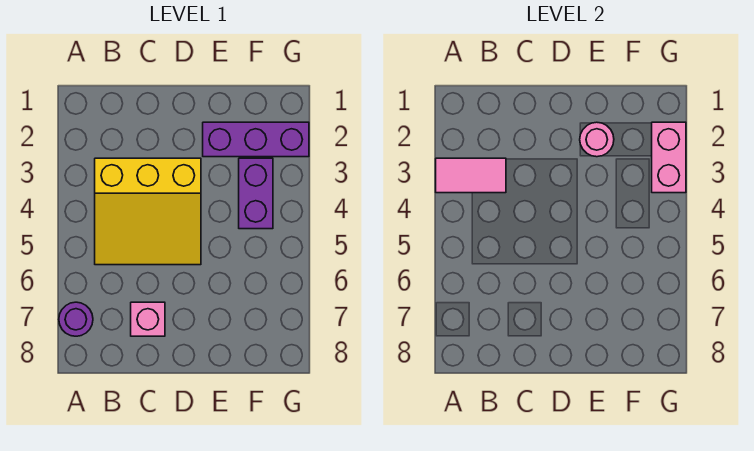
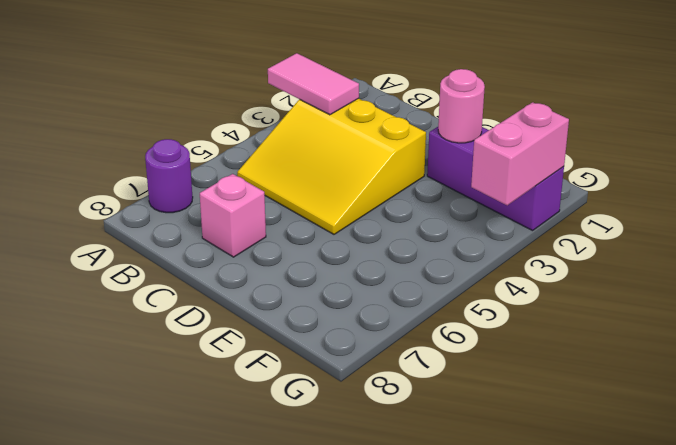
purple 1x2 brick [239,158,273,229] -> none

